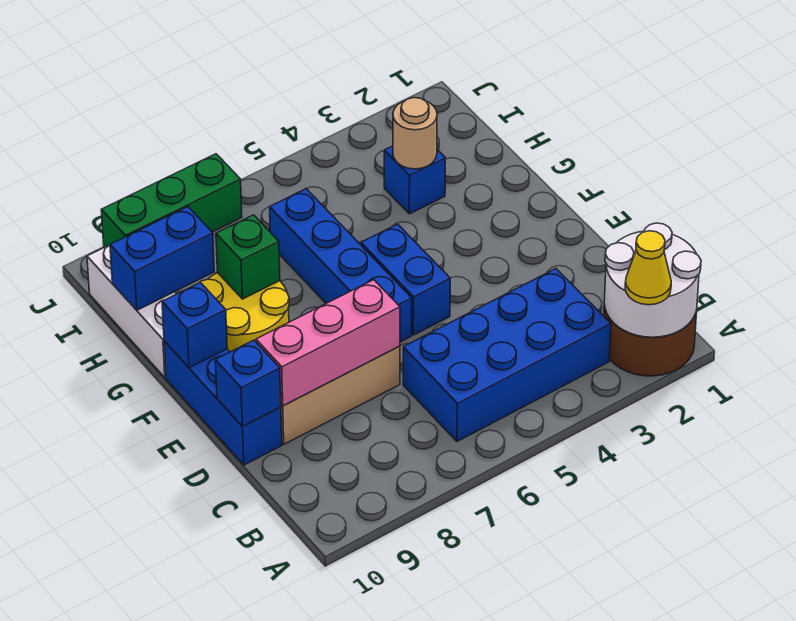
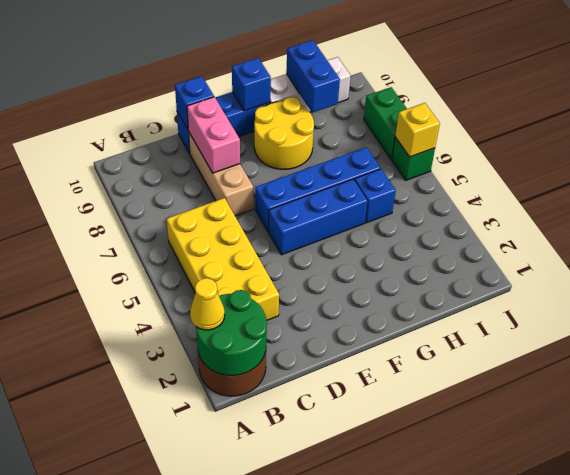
white 2x2 round brick [604,223,701,337] -> green 2x2 round brick [196,290,267,375]
blue 2x4 brick [403,269,611,441] -> yellow 2x4 brick [166,198,279,320]
pink 1x3 brick [256,280,400,406] -> pink 1x2 brick [187,97,240,173]
blue 1x2 brick [361,224,450,335] -> blue 1x3 brick [268,179,368,255]
green 1x1 brick [216,215,280,299] -> green 1x1 brick moved to [392,137,435,180]
blue 1x1 brick [384,146,446,214] -> blue 1x1 brick moved to [355,169,396,223]
tan 1x1 round brick [393,98,437,169] -> none
none -> yellow 1x1 brick [395,103,440,157]
green 1x3 brick [101,154,242,247] -> green 1x2 brick [364,87,407,159]

